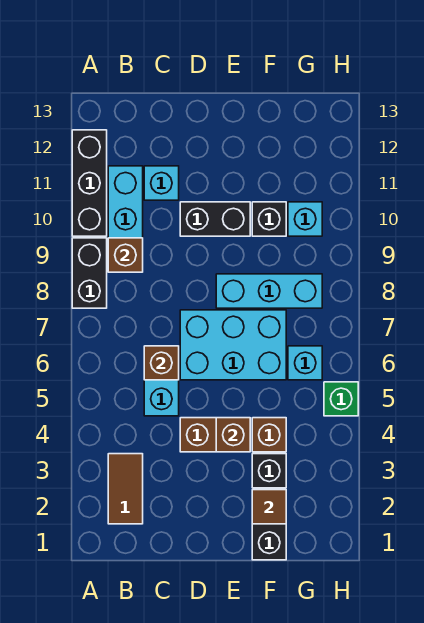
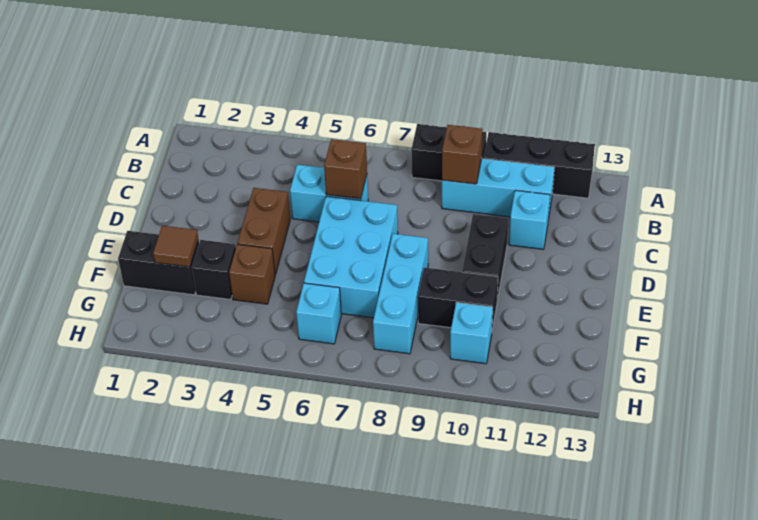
brown 1x2 tile [108,454,143,524] -> none
brown 1x1 brick [216,418,250,452] -> none
black 1x1 brick [252,202,286,236] -> black 1x2 brick [418,268,498,330]
green 1x1 brick [324,382,358,416] -> none

